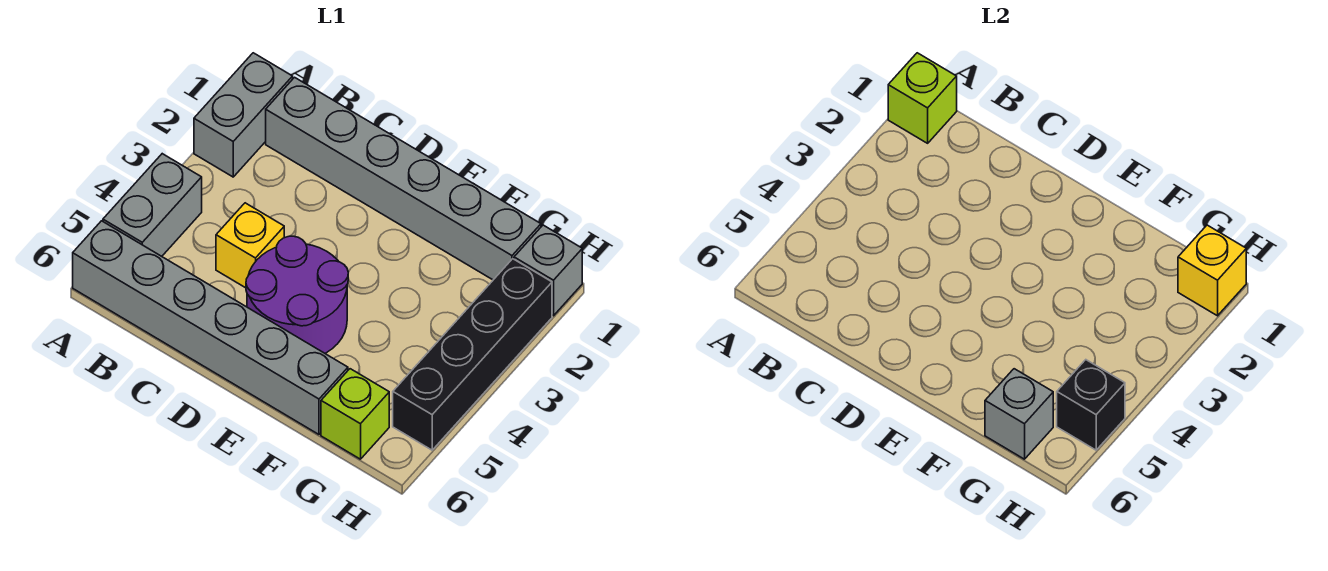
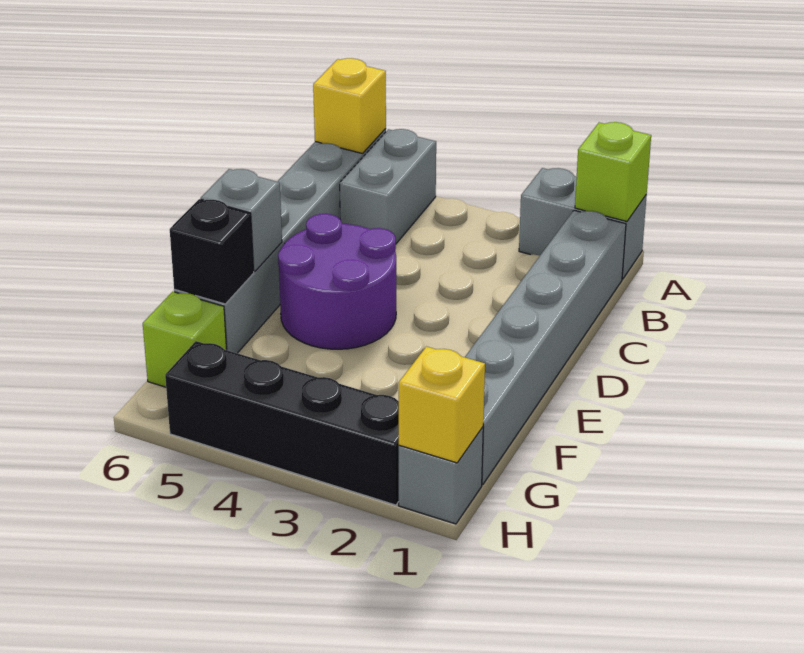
grey 1x2 brick [103,154,202,256] -> grey 1x2 brick turned to [340,129,436,244]
yellow 1x1 brick [216,203,284,288] -> yellow 1x1 brick moved to [313,58,386,154]
grey 1x1 brick [985,369,1053,459] -> grey 1x1 brick moved to [201,169,282,272]
black 1x1 brick [1057,360,1125,450] -> black 1x1 brick moved to [170,199,254,304]

